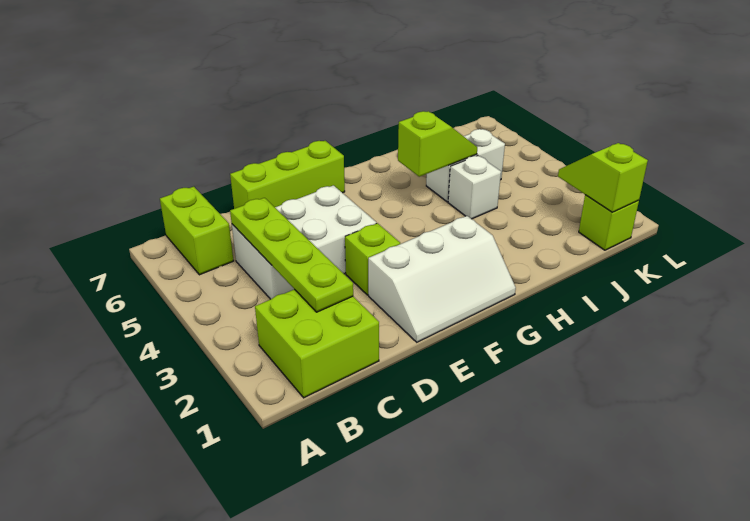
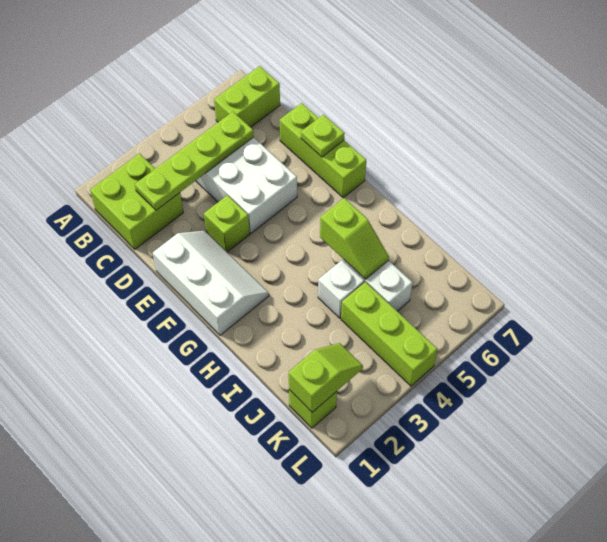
white 2x3 slope [368,216,516,342] -> white 2x3 slope turned to [153,231,269,335]
none -> lime 1x1 plate [301,115,345,157]
none -> lime 1x3 brick [341,282,438,386]

